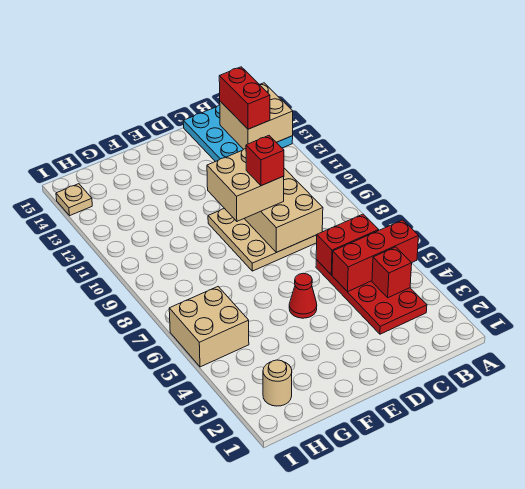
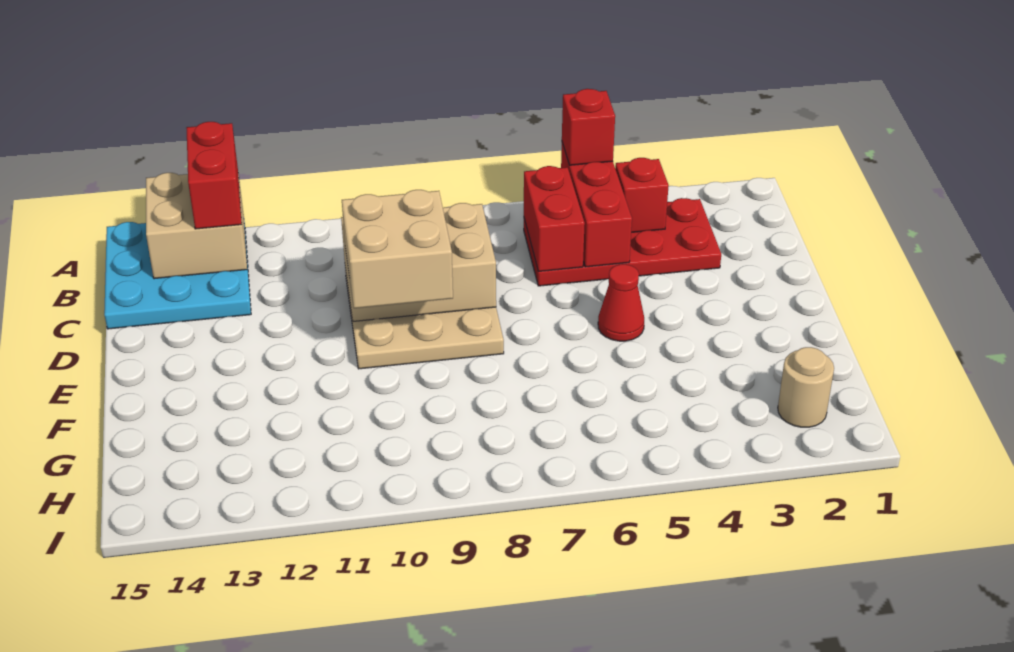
red 1x2 brick [219,67,270,129] -> red 1x2 brick turned to [186,122,242,229]
red 1x1 brick [246,136,284,186] -> red 1x1 brick moved to [562,89,615,165]
tan 2x2 brick [169,287,249,367] -> none
tan 1x1 plate [56,184,92,216] -> none

